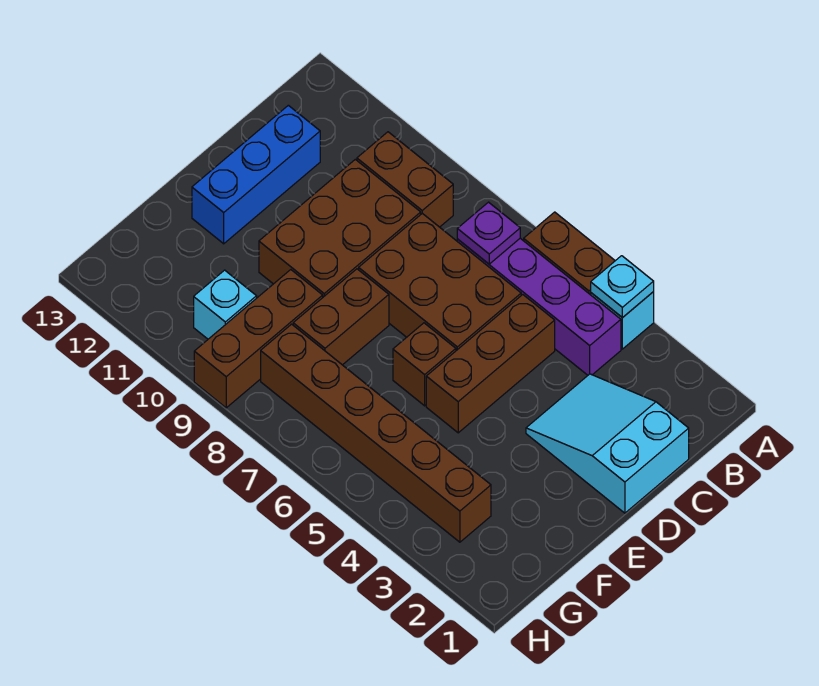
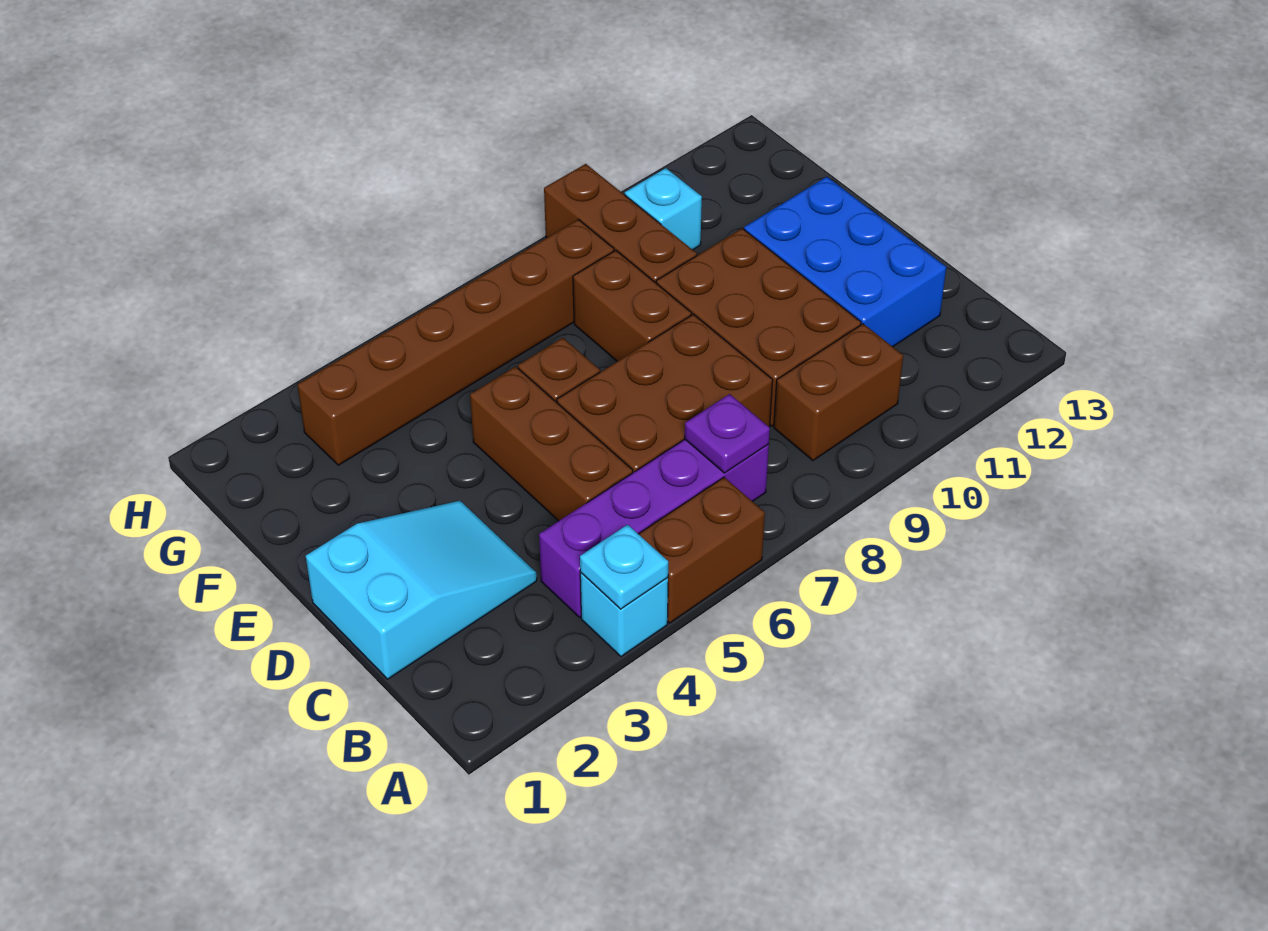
blue 1x3 brick [192,105,320,244] -> blue 2x3 brick [744,177,946,347]

